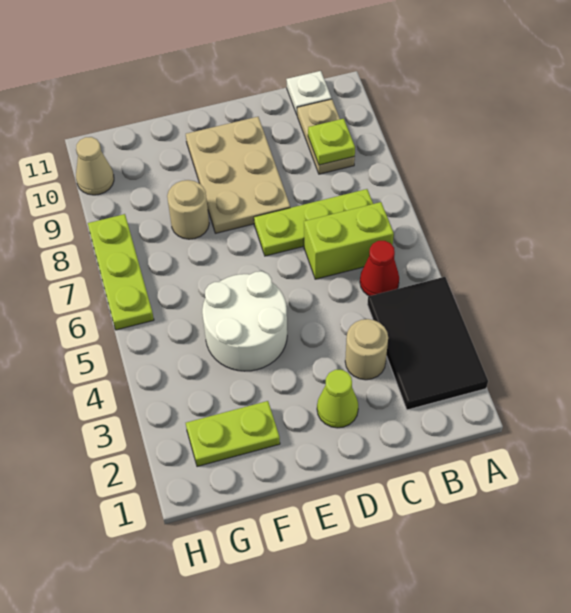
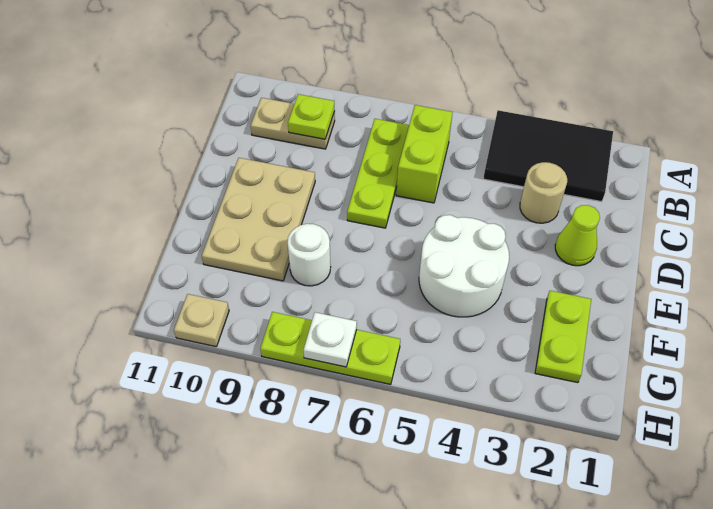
red 1x1 cone [360,241,399,296] -> none
white 1x1 plate [286,71,332,114] -> white 1x1 plate moved to [303,312,357,367]
tan 2x3 plate [186,117,290,233] -> tan 2x3 plate turned to [202,158,315,281]
tan 1x1 round brick [167,180,209,239] -> white 1x1 round brick [287,224,331,286]
tan 1x1 cone [76,137,114,195] -> tan 1x1 plate [174,294,229,347]

